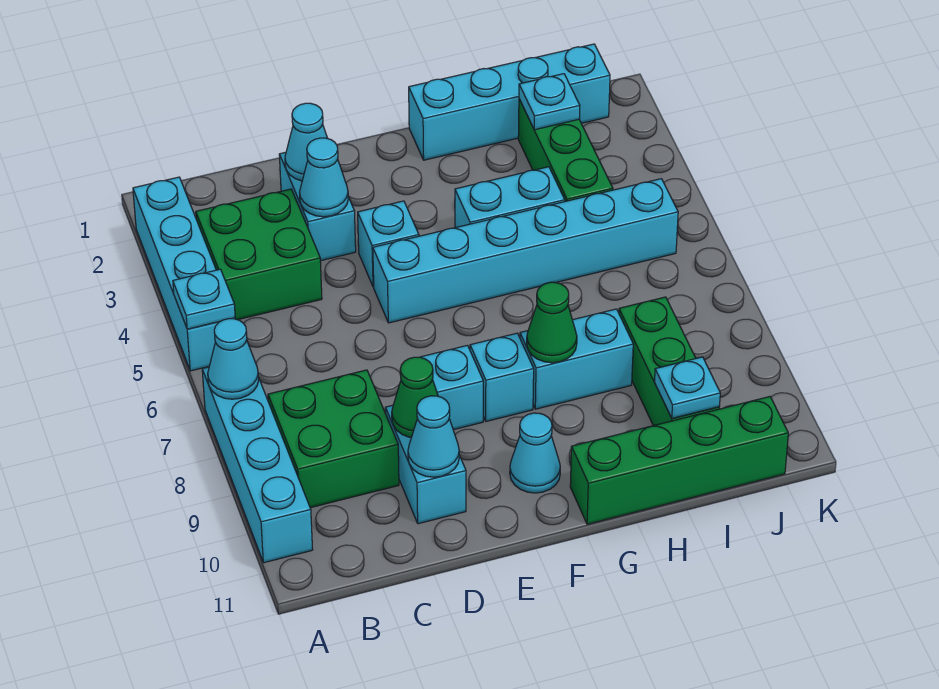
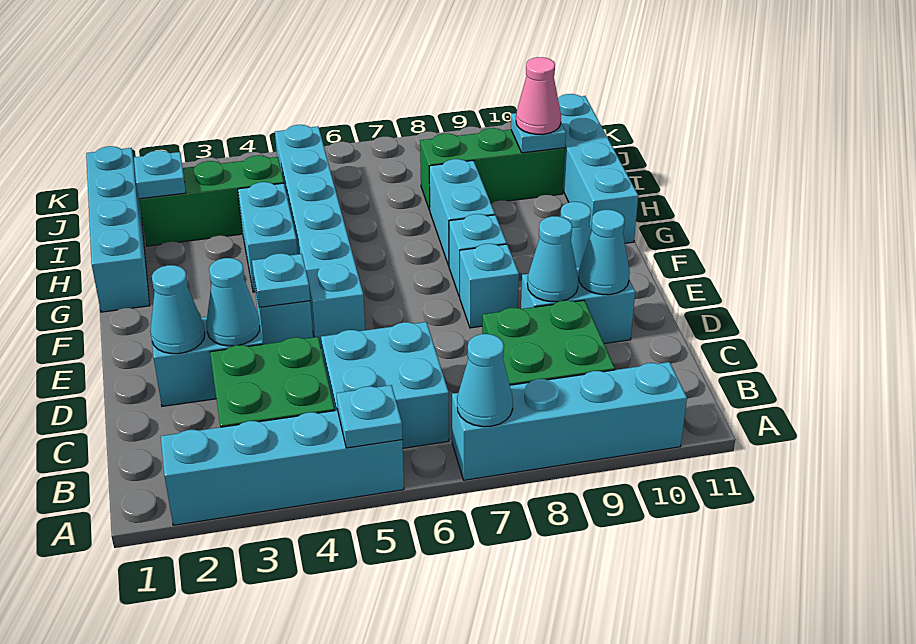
none -> cyan 2x2 brick [321,322,449,448]
green 1x1 cone [392,357,438,437] -> cyan 1x1 cone [527,216,578,302]
none -> cyan 1x1 plate [252,253,310,307]
green 1x1 cone [527,282,577,363] -> none
green 1x4 brick [570,397,788,524] -> cyan 1x4 brick [558,94,638,243]
none -> pink 1x1 cone [516,57,561,134]

